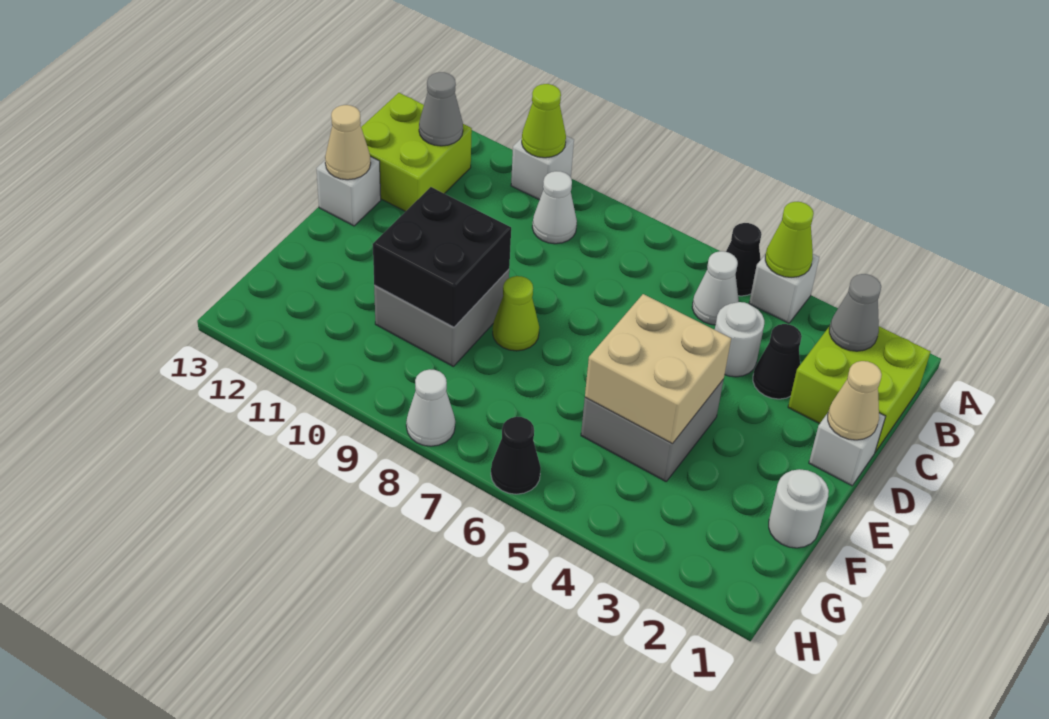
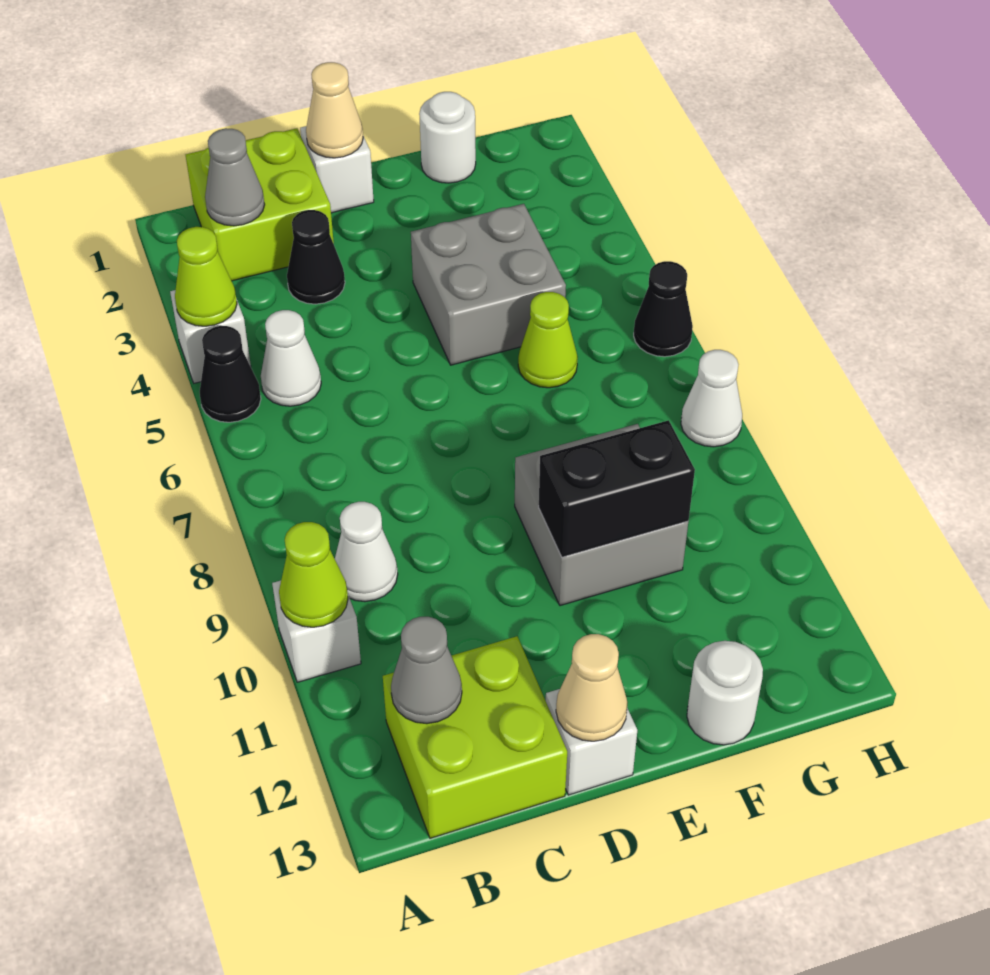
white 1x1 round brick [715,302,764,377] -> white 1x1 round brick moved to [687,641,763,745]
tan 2x2 brick [585,294,731,444] -> none
lime 1x1 cone [493,276,539,351] -> lime 1x1 cone moved to [518,292,578,388]
black 2x2 brick [373,187,511,327] -> black 1x2 brick [539,420,695,557]

